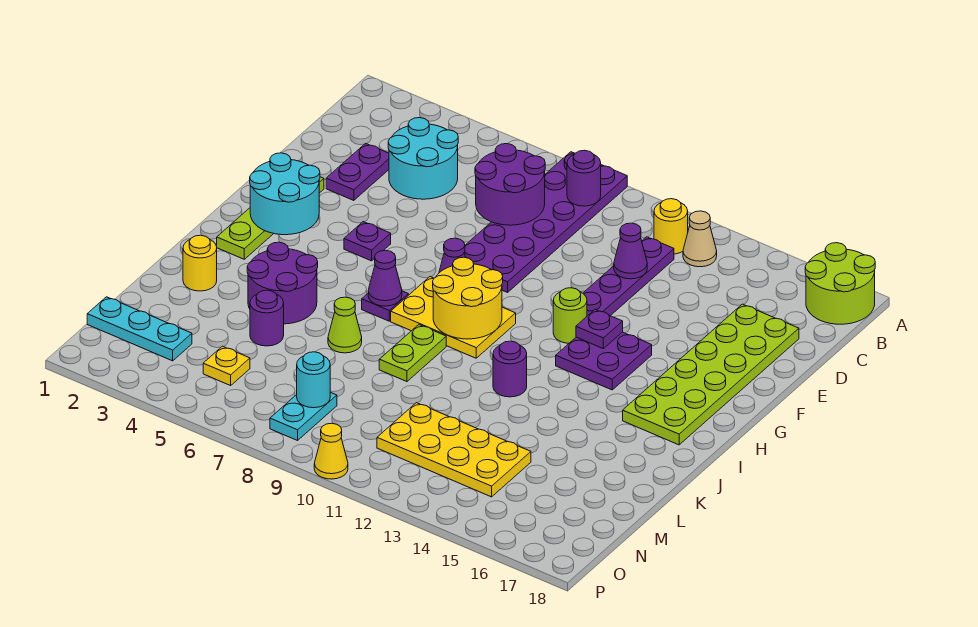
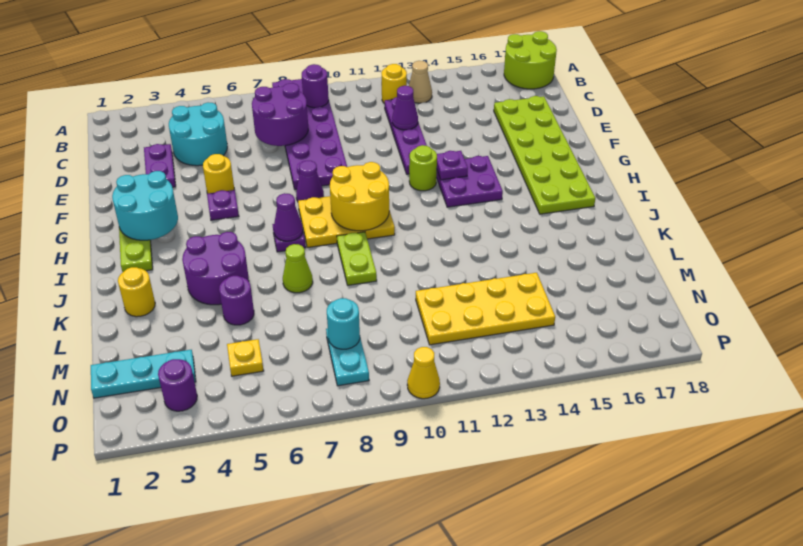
none -> yellow 1x1 round brick [203,154,234,194]
purple 1x1 round brick [493,341,527,397] -> purple 1x1 round brick moved to [158,359,197,411]

